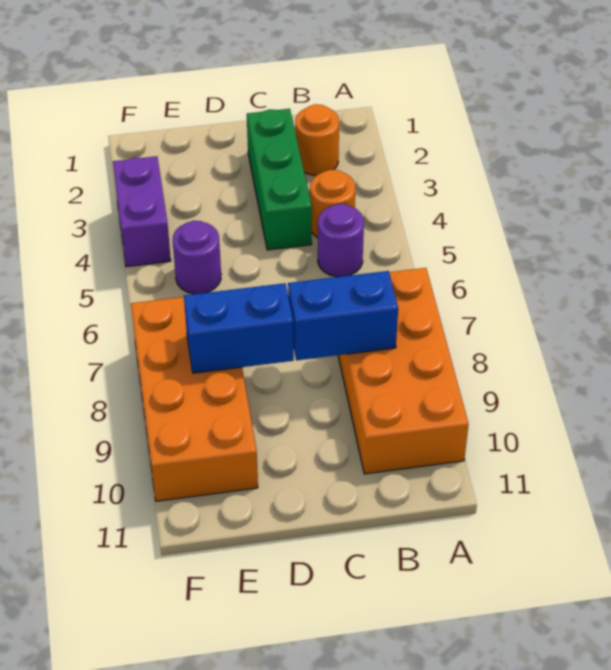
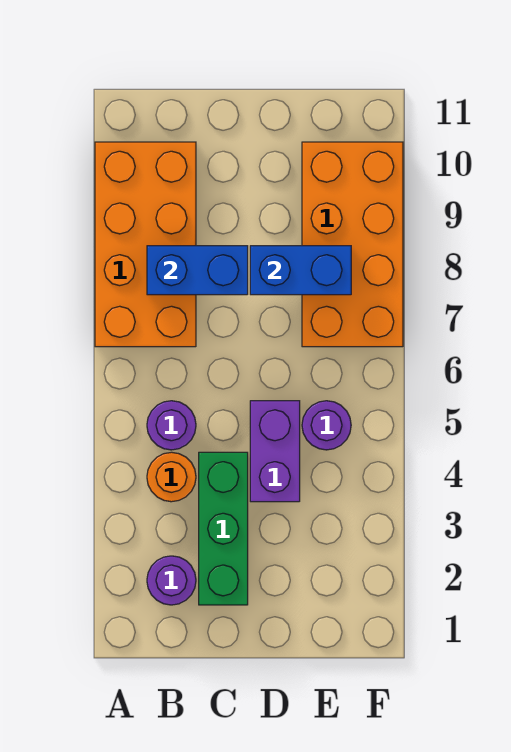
orange 1x1 round brick [296,104,339,175] -> purple 1x1 round brick [147,556,196,605]
purple 1x2 brick [113,156,171,267] -> purple 1x2 brick moved to [250,401,300,502]

